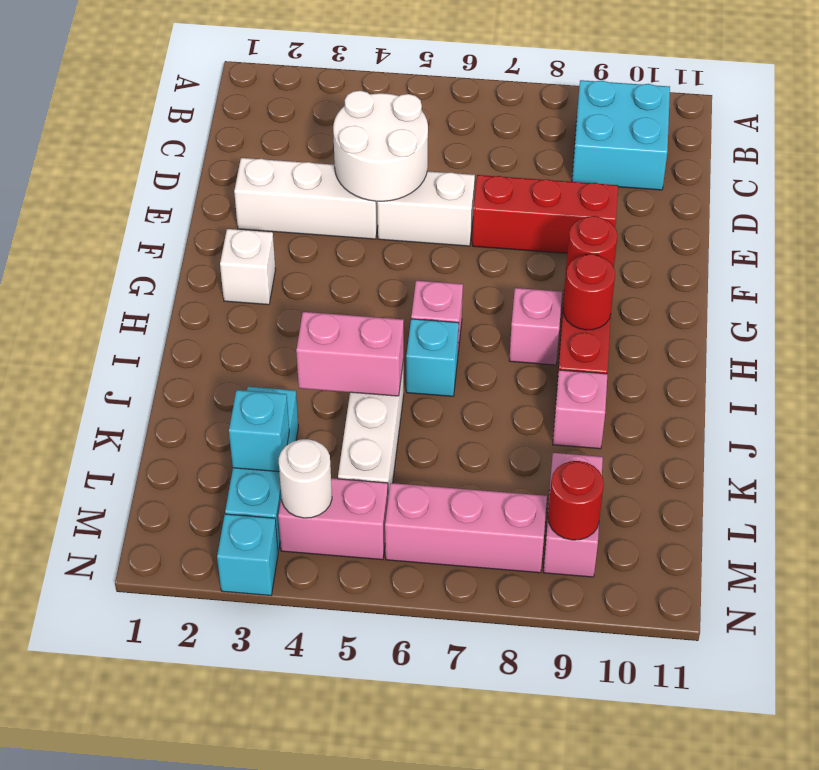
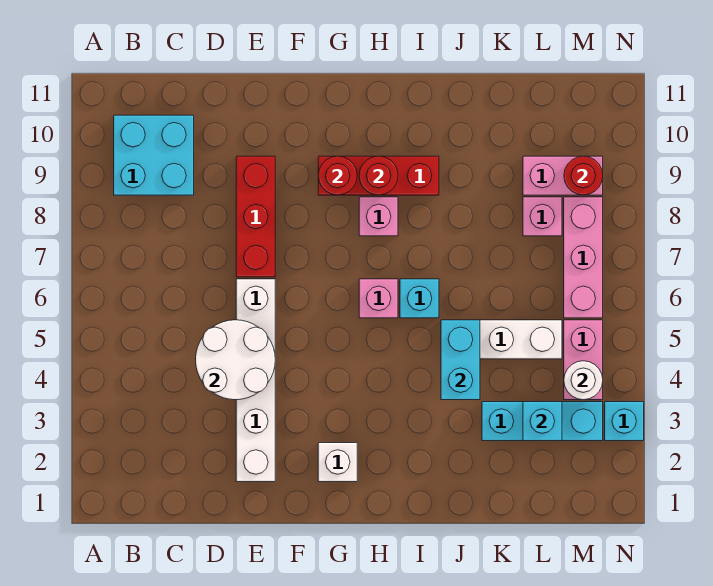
pink 1x2 brick [296,312,404,396] -> cyan 1x2 brick [441,320,480,400]
pink 1x1 brick [553,370,607,449] -> pink 1x1 brick moved to [523,197,562,236]

